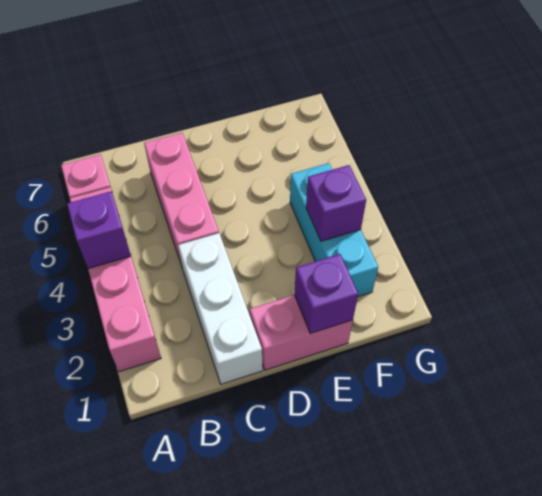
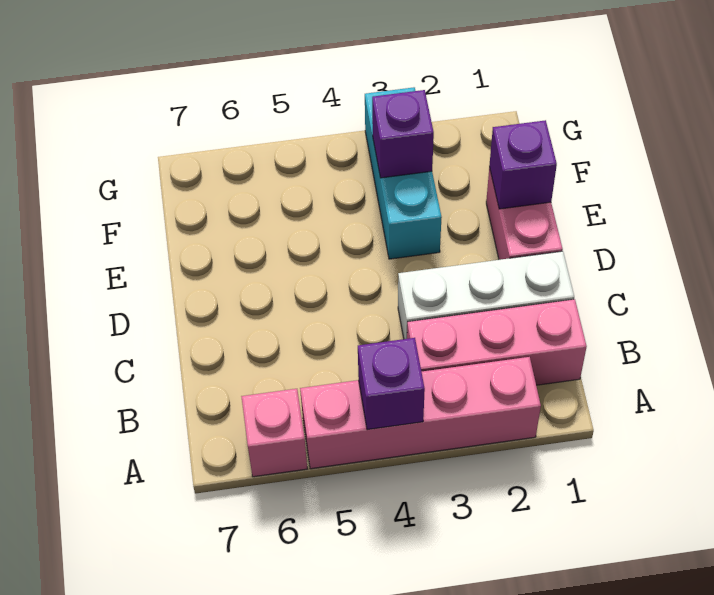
pink 1x3 brick [144,133,219,269] -> pink 1x3 brick moved to [407,299,587,385]
cyan 1x3 brick [290,163,378,297] -> cyan 1x3 brick turned to [365,87,442,259]

